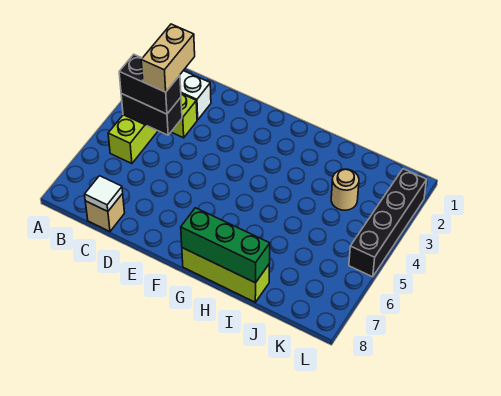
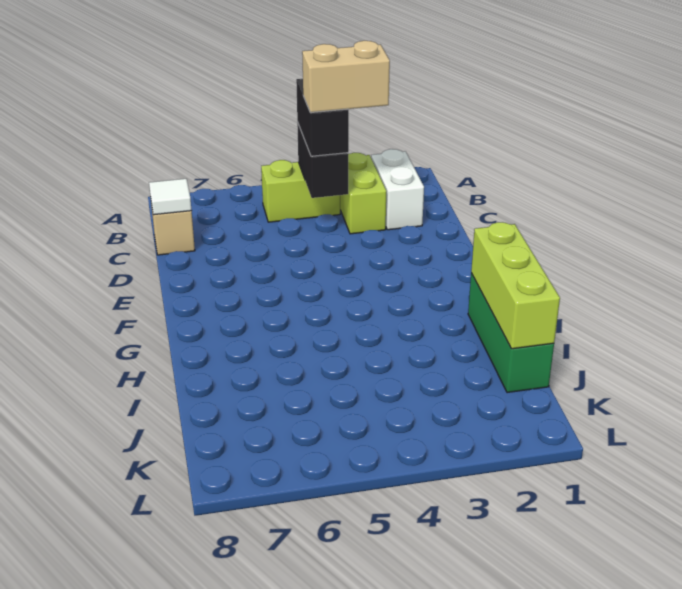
lime 1x3 brick [182,248,269,302] -> lime 1x3 brick moved to [471,222,560,349]
green 1x3 brick [181,208,270,283] -> green 1x3 brick moved to [468,273,554,393]
tan 1x1 round brick [331,169,359,210] -> none
black 1x4 brick [349,169,427,277] -> none

